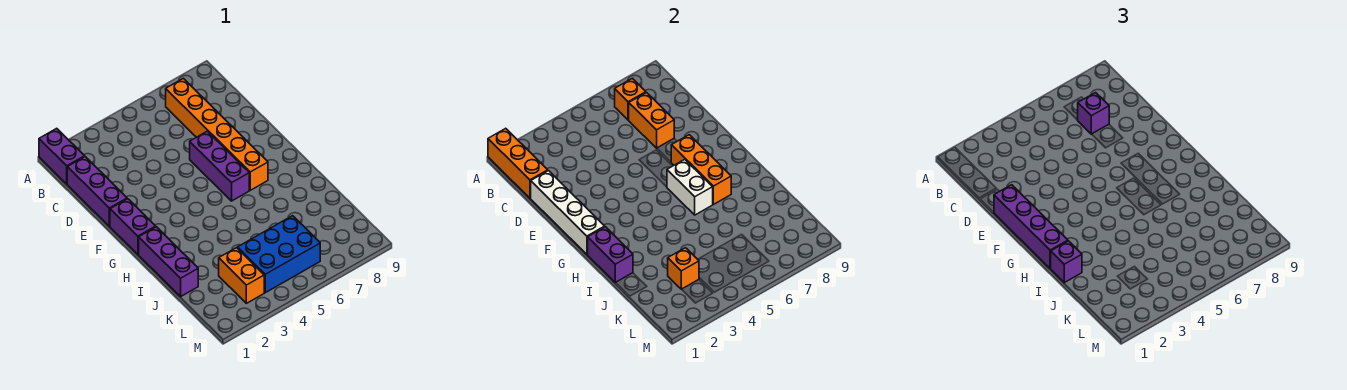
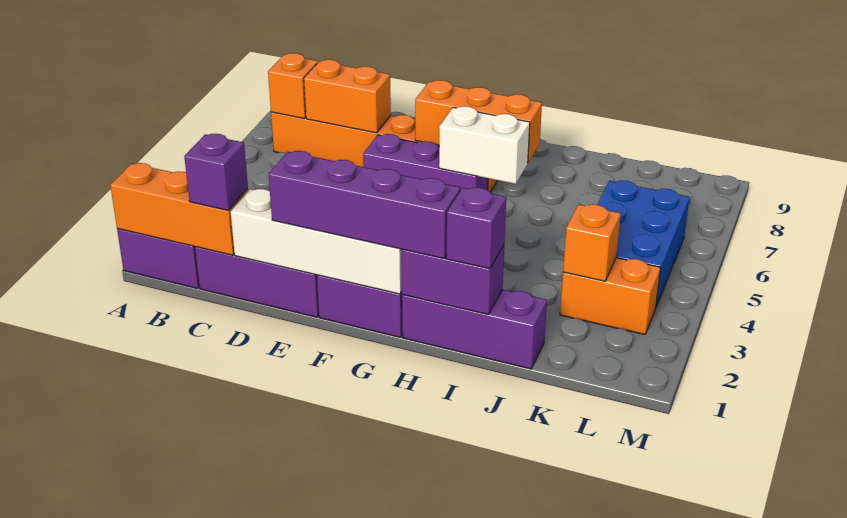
purple 1x1 brick [1078,93,1109,134] -> purple 1x1 brick moved to [184,134,248,210]

